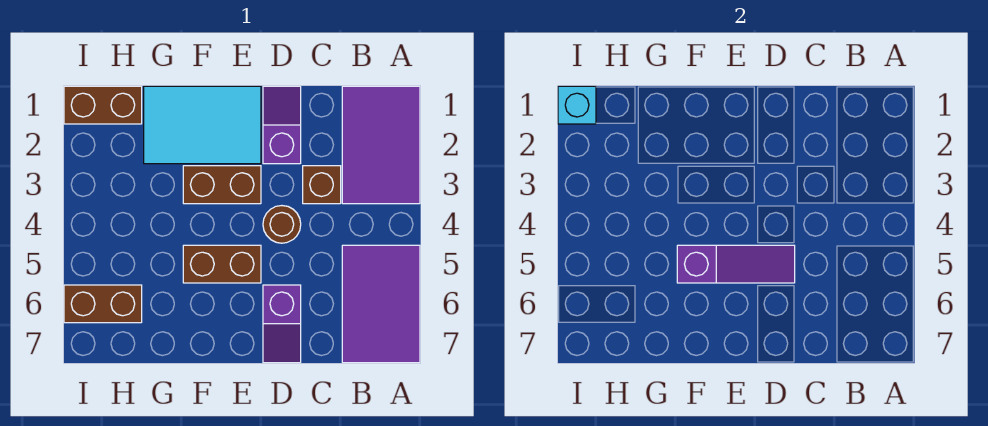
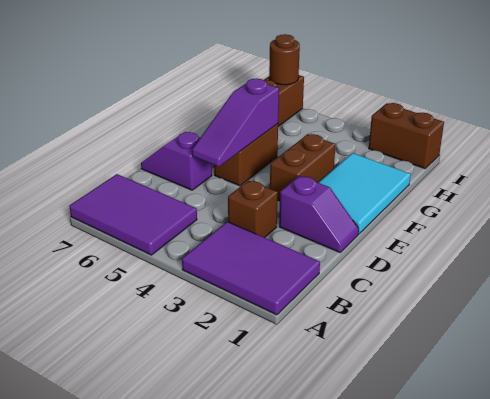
brown 1x1 round brick [263,206,301,243] -> brown 1x1 round brick moved to [269,34,300,85]
brown 1x2 brick [64,86,142,124] -> brown 1x2 brick turned to [369,103,444,169]
cyan 1x1 brick [558,86,596,124] -> none

